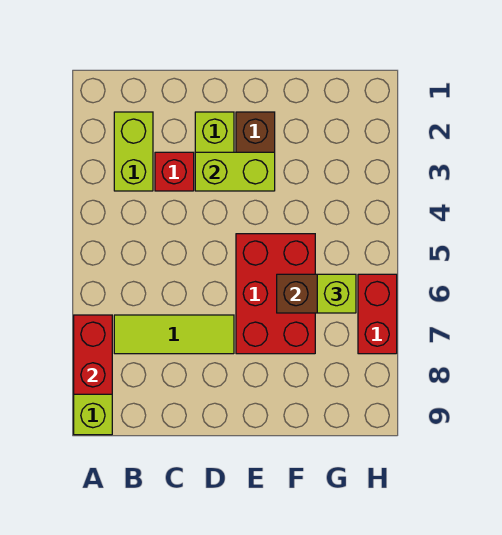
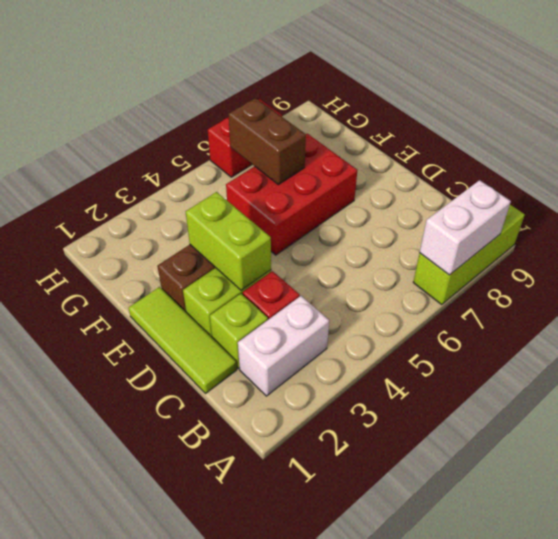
red 1x2 brick [74,315,112,394] -> white 1x2 brick [420,180,511,275]
lime 1x2 brick [114,112,153,191] -> white 1x2 brick [238,296,329,396]
lime 1x3 tile [114,315,234,354] -> lime 1x3 tile moved to [128,287,237,394]
lime 1x1 brick [317,274,356,313] -> lime 1x1 brick moved to [210,294,268,369]

